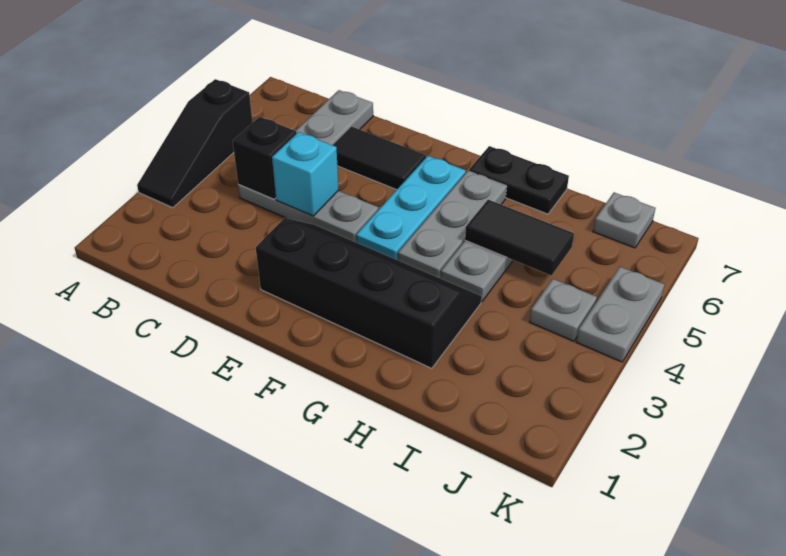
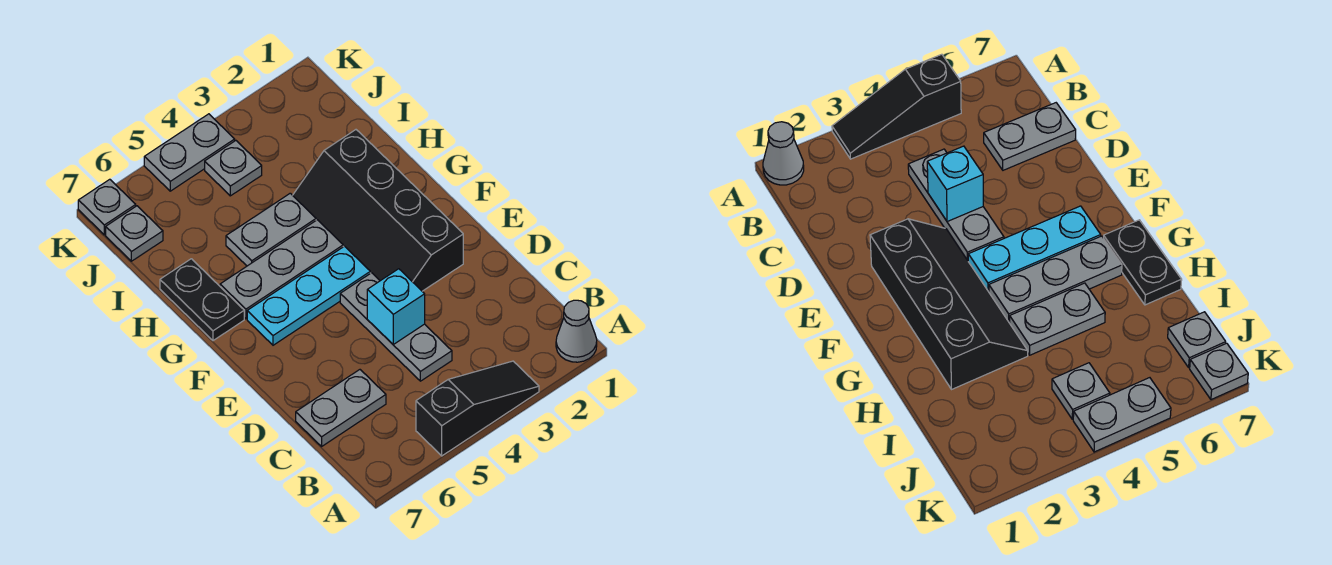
none -> grey 1x1 cone [556,300,597,362]
black 1x1 brick [233,117,297,199] -> none
black 1x2 tile [333,126,426,190] -> none
black 1x2 tile [465,200,574,276] -> none
none -> grey 1x1 plate [78,179,136,235]

